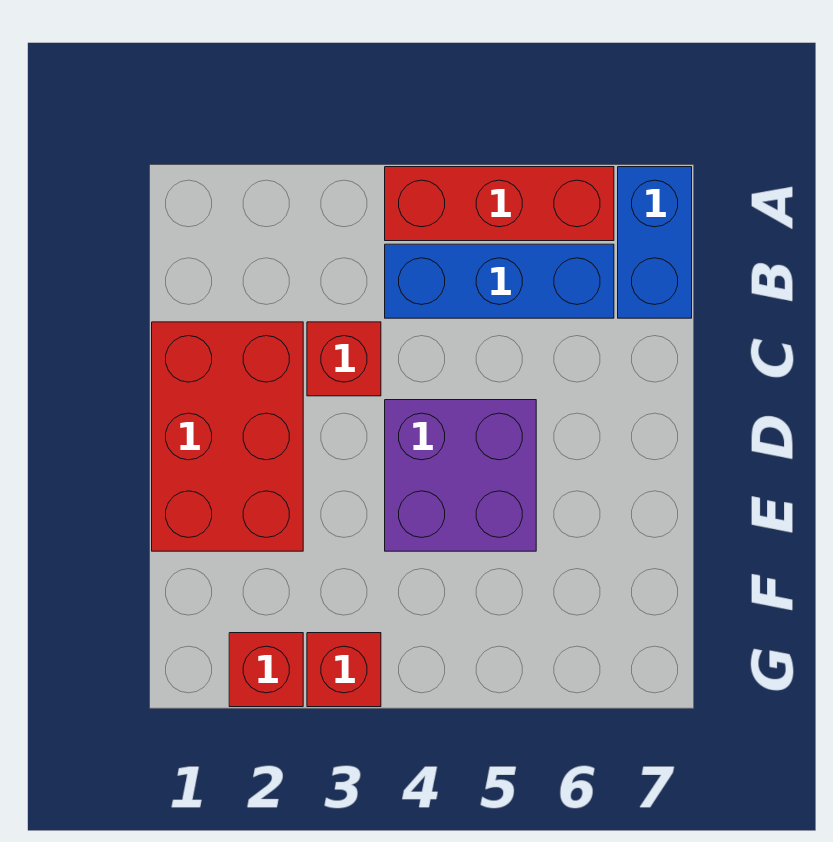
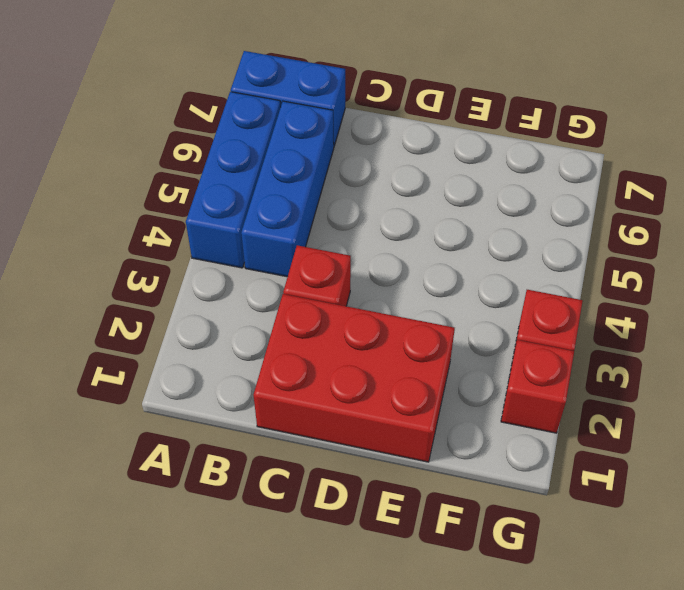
red 1x3 brick [385,167,614,241] -> blue 1x3 brick [186,92,281,268]
purple 2x2 brick [385,400,536,551] -> none

